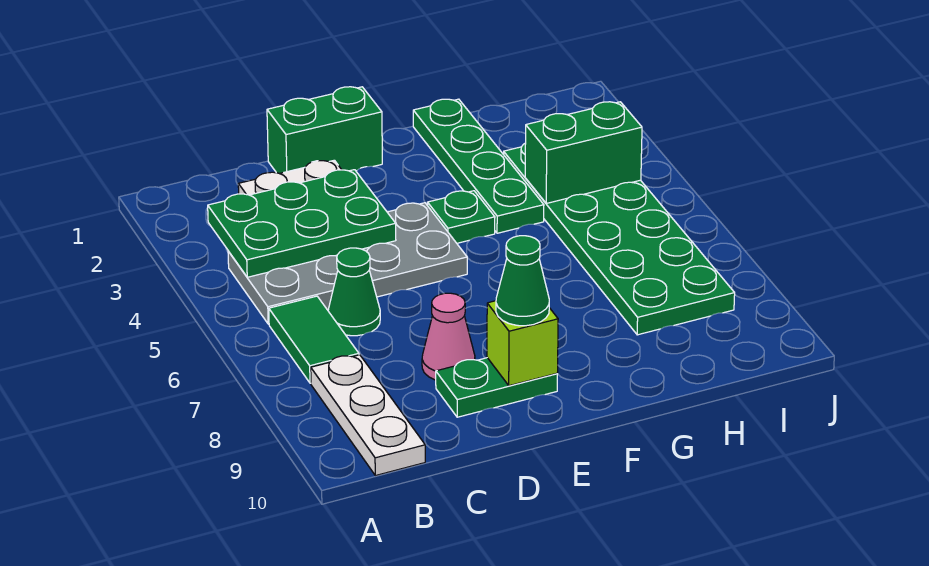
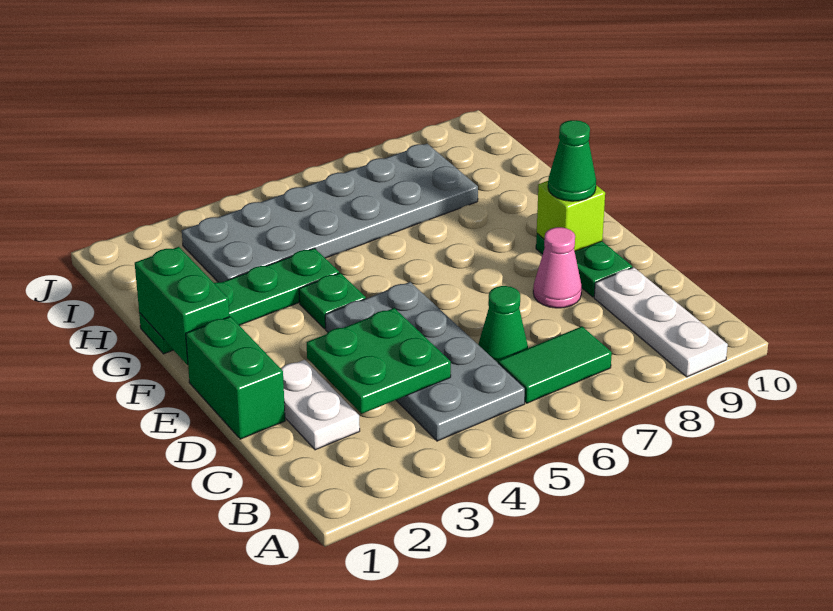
green 2x3 plate [208,170,396,277] -> green 2x2 plate [307,308,451,414]
white 1x3 plate [311,355,425,476] -> white 1x3 plate turned to [594,267,728,377]
green 2x6 plate [504,143,735,335] -> grey 2x6 plate [182,144,478,282]
green 1x2 brick [525,102,642,203] -> green 1x2 brick moved to [135,247,229,365]

